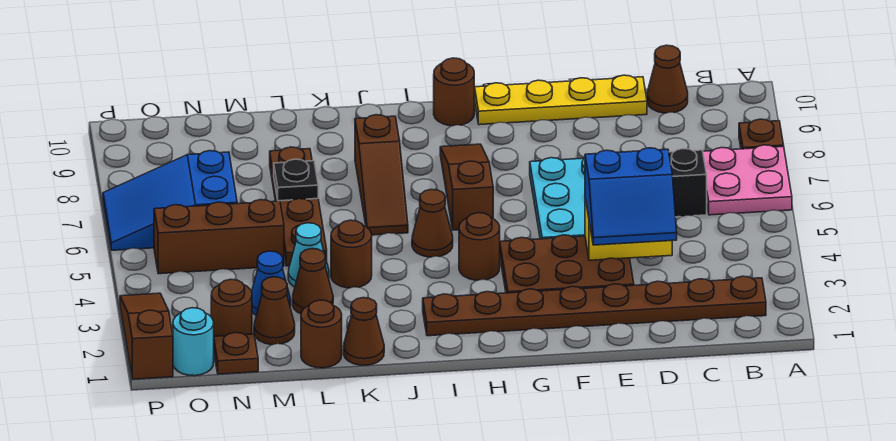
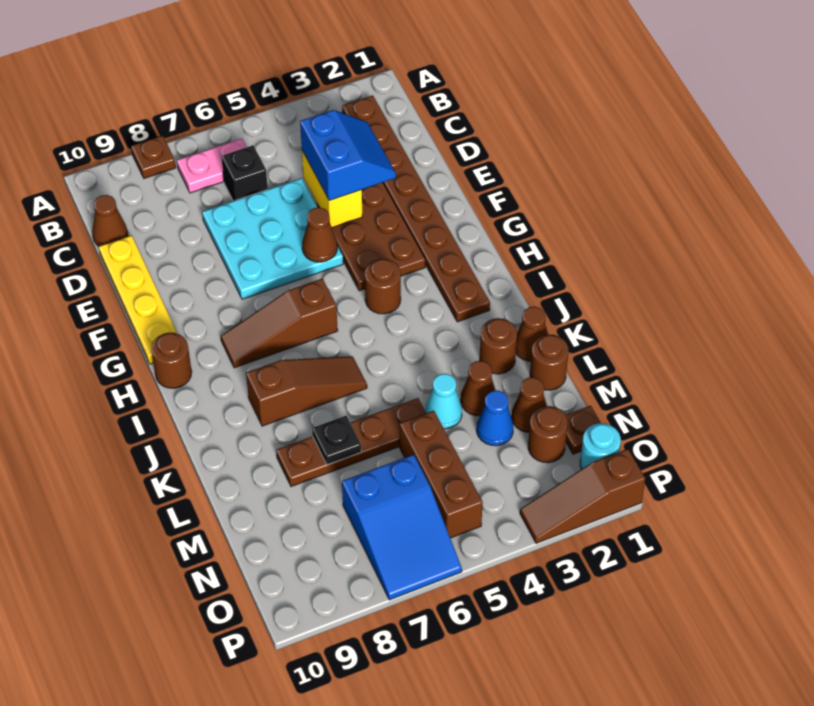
pink 2x2 plate [703,145,792,215] -> pink 1x2 plate [177,139,246,193]
brown 1x1 cone [412,189,453,257] -> brown 1x1 cone moved to [302,207,337,262]
brown 1x1 round brick [331,220,372,288] -> brown 1x1 round brick moved to [480,318,517,374]

